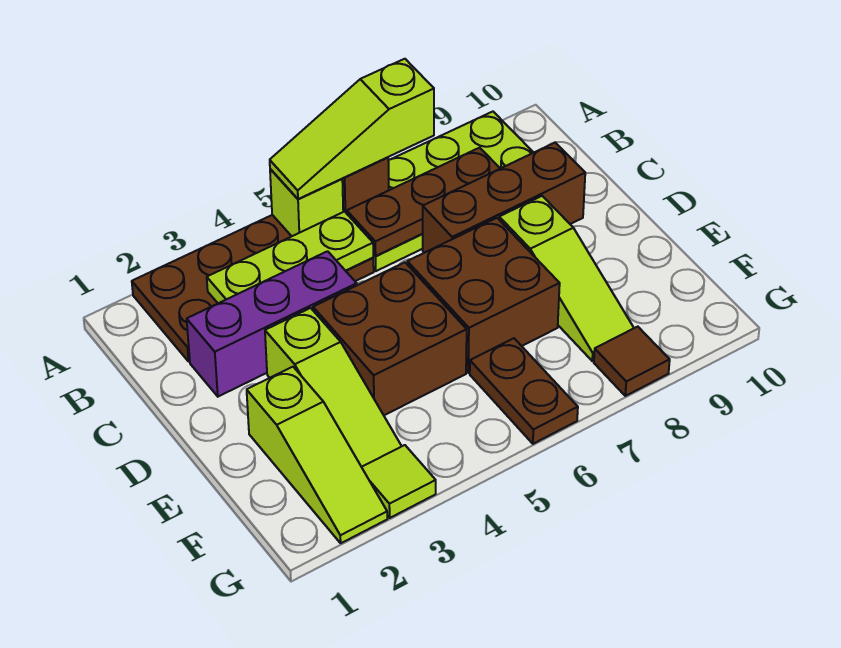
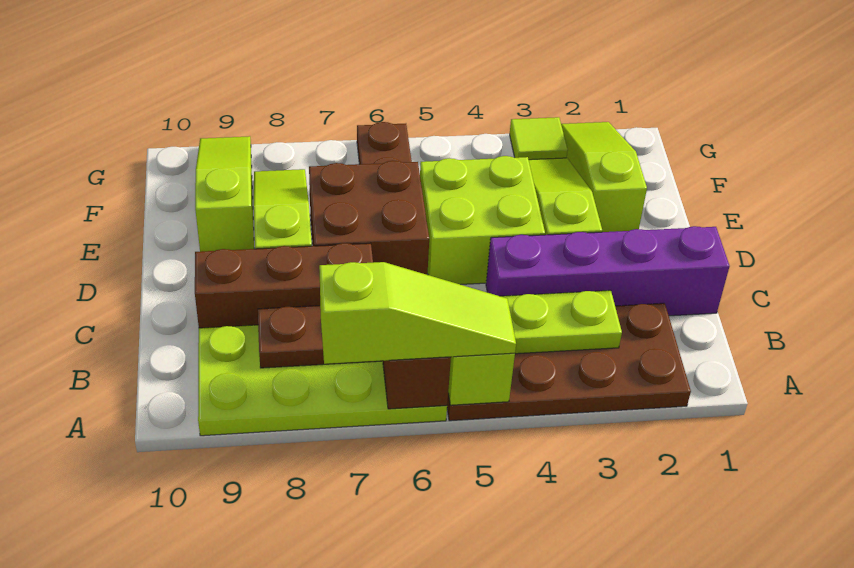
purple 1x3 brick [187,251,357,397] -> purple 1x4 brick [486,226,730,316]
brown 2x2 brick [313,262,467,415] -> lime 2x2 brick [420,156,545,285]
none -> lime 1x3 slope [195,136,254,252]
brown 1x1 tile [594,327,670,396] -> none

